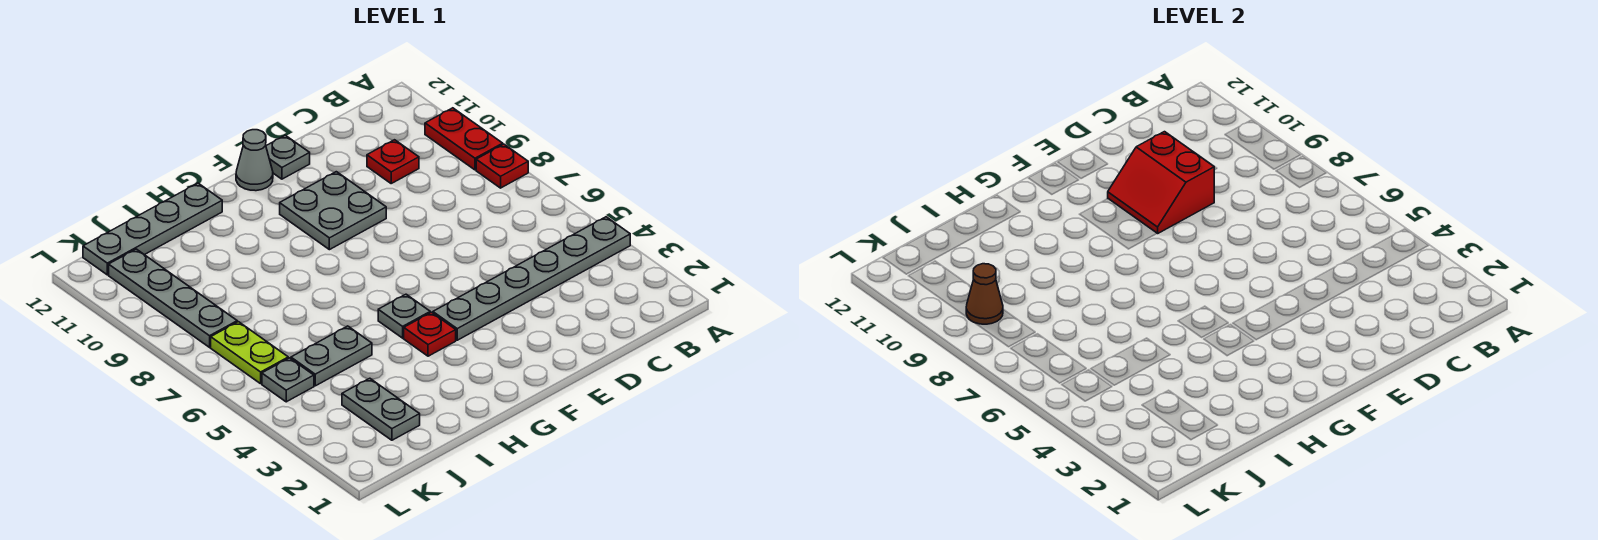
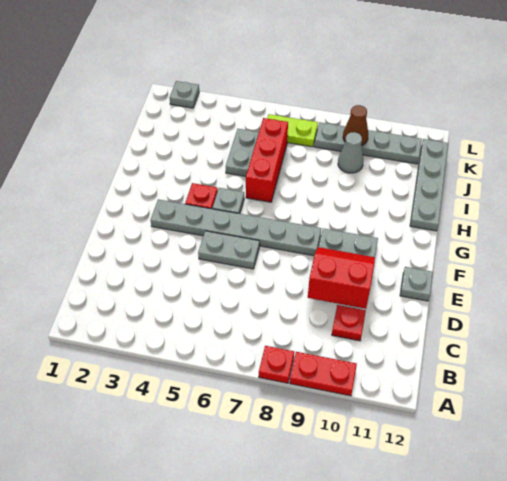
grey 1x6 plate [433,217,630,340] -> grey 1x6 plate turned to [151,199,321,256]
grey 1x1 cone [236,130,273,191] -> grey 1x1 cone moved to [338,132,363,173]
none -> red 1x3 brick [246,118,288,202]
grey 1x2 plate [342,378,420,440] -> grey 1x2 plate moved to [198,231,260,269]
grey 1x1 plate [262,358,314,402] -> grey 1x1 plate moved to [170,81,199,108]

